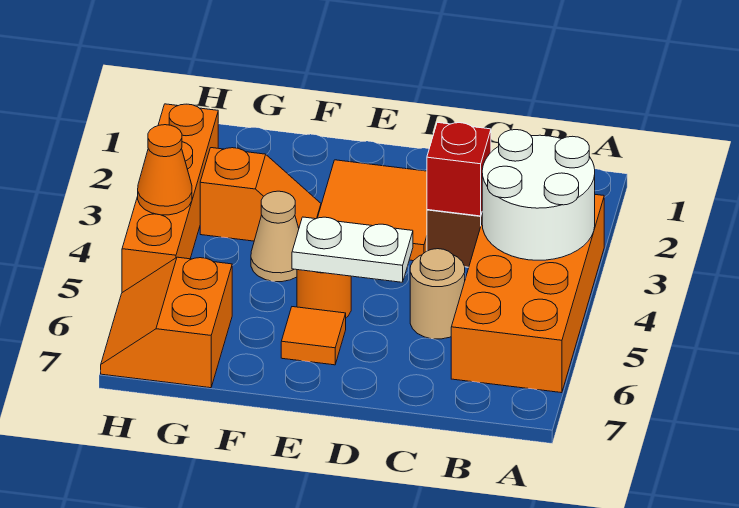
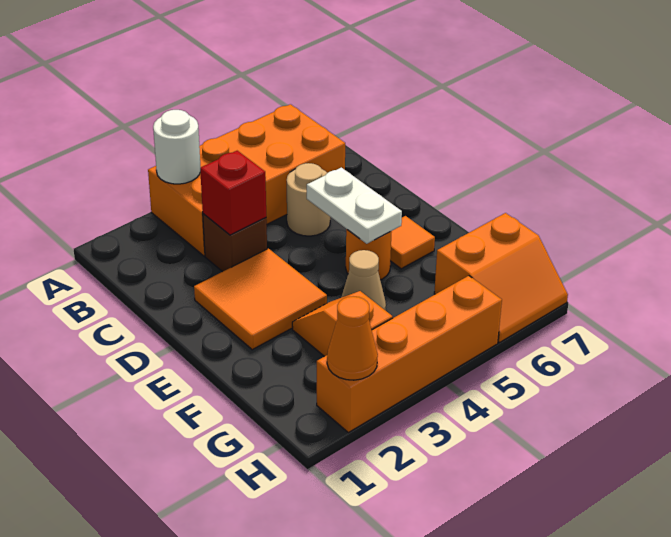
white 2x2 round brick [482,130,595,260] -> white 1x1 round brick [153,110,200,184]
orange 1x1 cone [138,125,192,215] -> orange 1x1 cone moved to [327,296,378,380]

